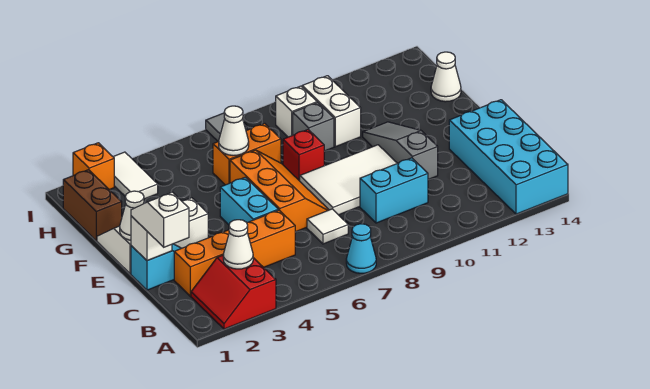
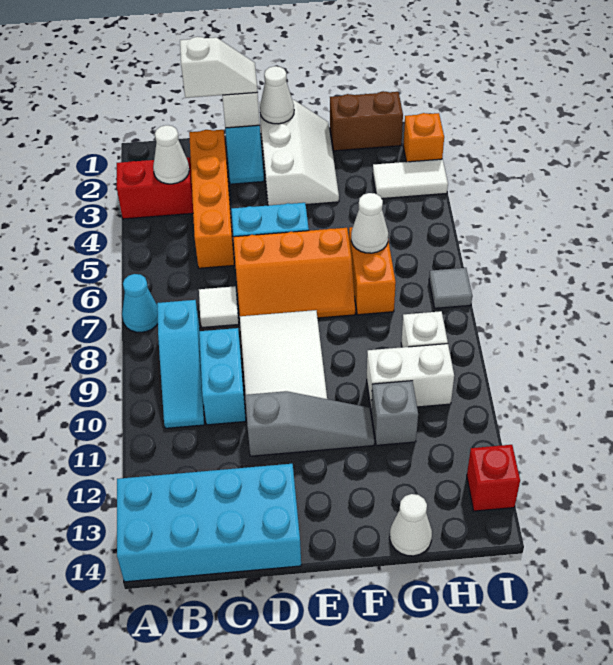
none -> cyan 1x3 slope [157,300,204,428]
red 1x1 brick [283,130,324,181] -> red 1x1 brick moved to [467,445,520,511]
grey 1x1 brick [293,103,334,151] -> grey 1x1 brick moved to [371,381,418,445]

